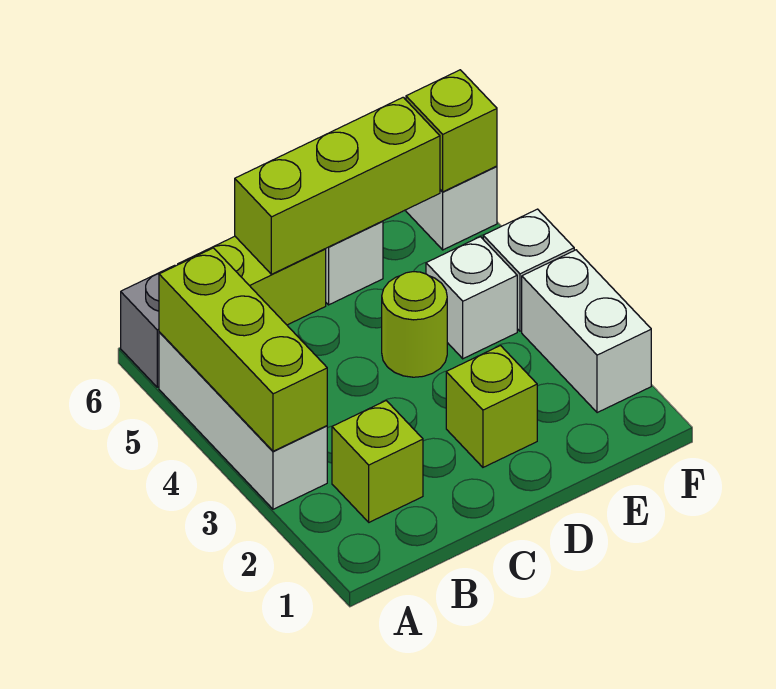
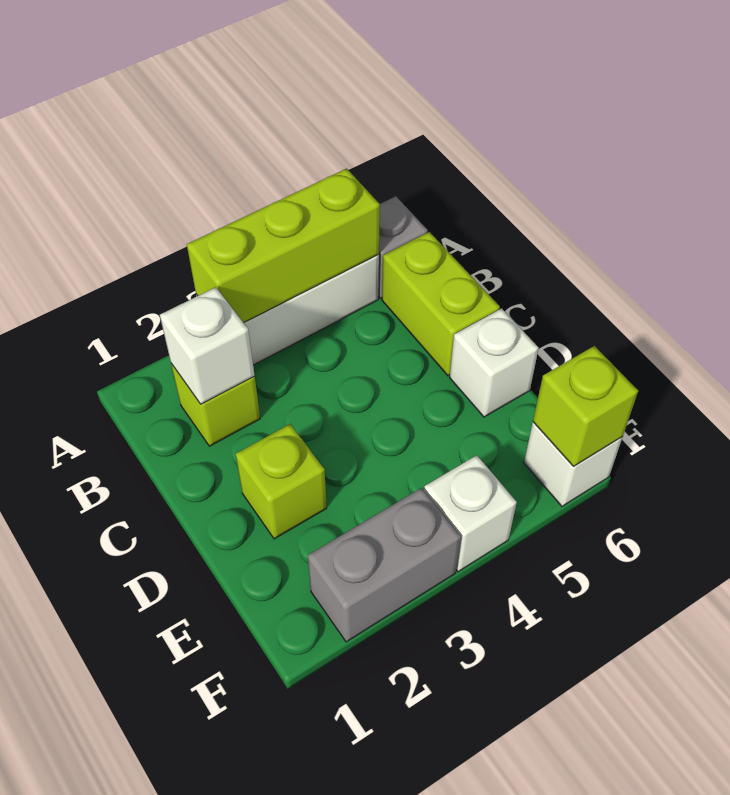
lime 1x3 brick [235,97,440,274] -> none
lime 1x1 round brick [382,272,447,377] -> none
white 1x1 brick [426,237,517,359] -> white 1x1 brick moved to [160,287,255,404]
white 1x2 brick [522,250,651,413] -> grey 1x2 brick [308,488,461,642]

